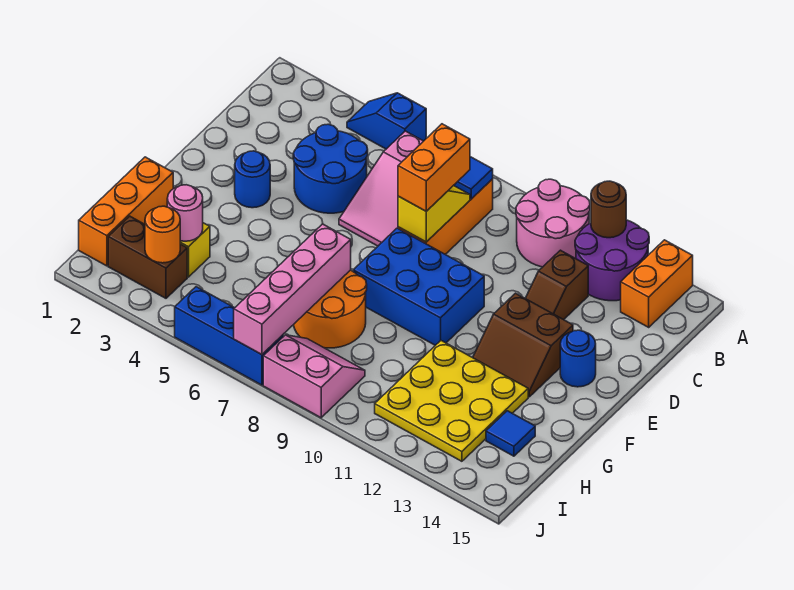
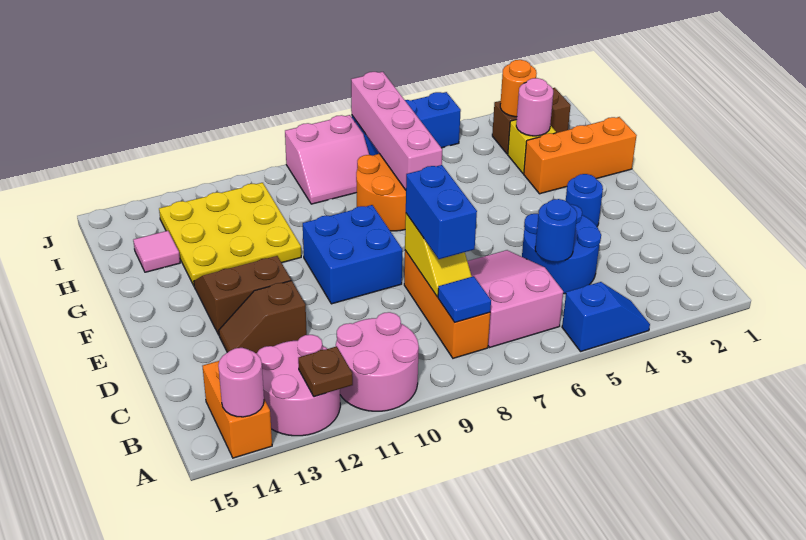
purple 2x2 round brick [575,220,649,301] -> pink 2x2 round brick [257,335,340,436]
brown 1x1 round brick [591,181,626,238] -> brown 1x1 plate [298,346,353,397]
none -> pink 1x1 round brick [218,348,264,417]
orange 1x2 brick [398,124,470,211] -> blue 1x2 brick [406,165,477,259]
brown 1x2 slope [525,250,588,320] -> brown 1x2 slope turned to [219,281,307,354]
blue 2x3 brick [353,228,484,345] -> blue 2x2 brick [303,205,402,304]
blue 1x1 round brick [560,330,596,387] -> blue 1x1 round brick moved to [535,199,577,262]
orange 1x3 brick [79,157,173,266] -> orange 1x3 brick turned to [524,117,637,194]
blue 1x1 tile [486,411,535,456] -> pink 1x1 tile [133,231,180,272]

